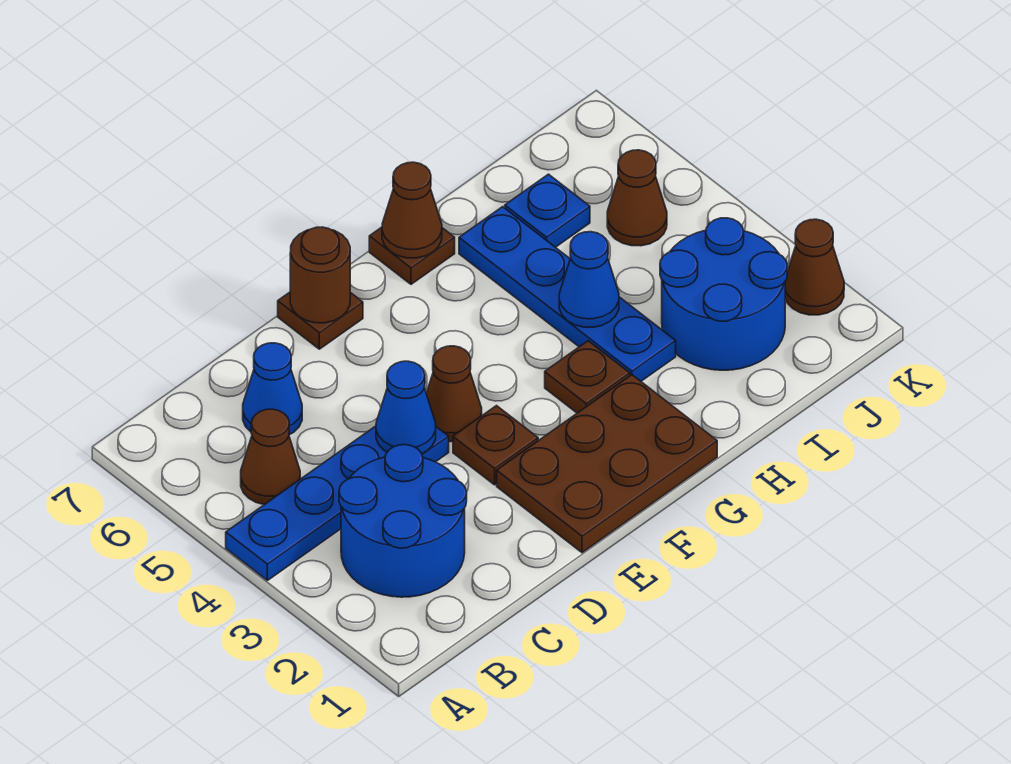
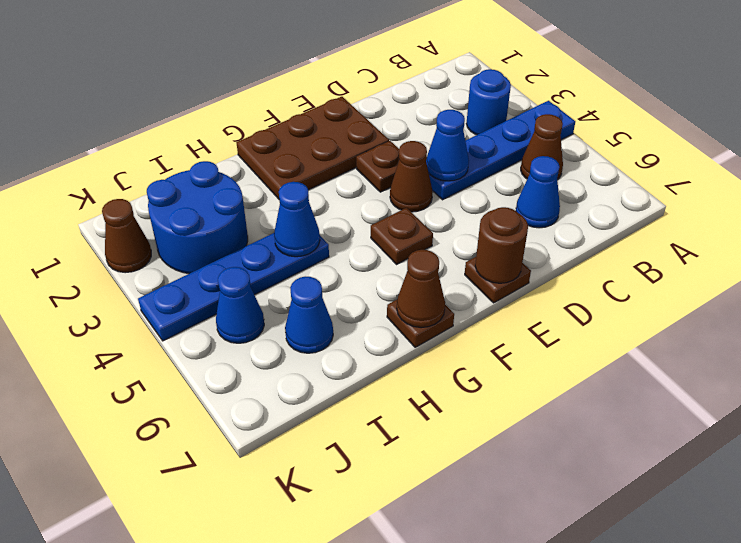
blue 2x2 round brick [339,445,467,597] -> blue 1x1 round brick [466,69,511,135]
brown 1x1 plate [545,341,630,413] -> brown 1x1 plate moved to [371,208,433,264]
blue 1x4 plate [459,207,676,381] -> blue 1x4 plate turned to [138,233,329,341]
blue 1x1 plate [505,174,590,247] -> blue 1x1 cone [285,277,333,353]
brown 1x1 cone [607,150,667,246] -> blue 1x1 cone [216,267,264,343]

